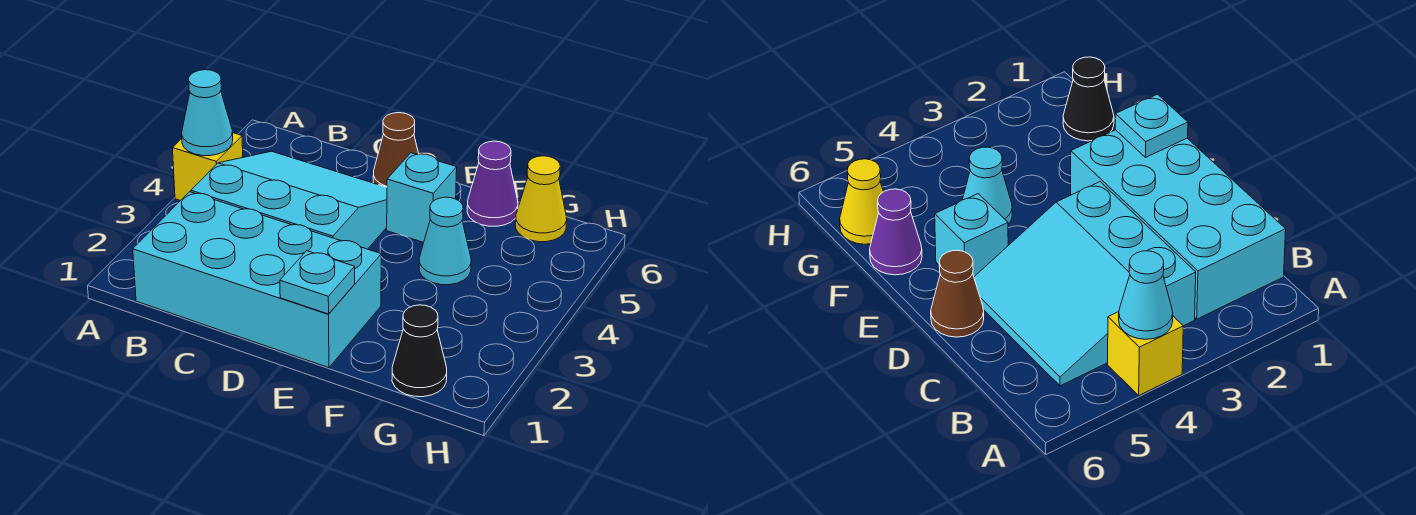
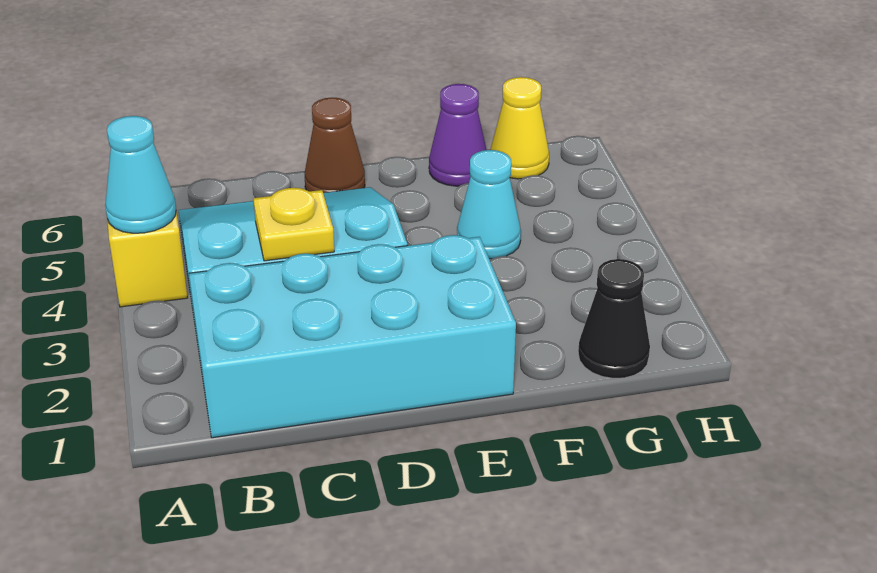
none -> yellow 1x1 plate [253,188,334,261]
cyan 1x1 plate [280,251,355,314] -> none
cyan 1x1 brick [387,153,457,242] -> none

